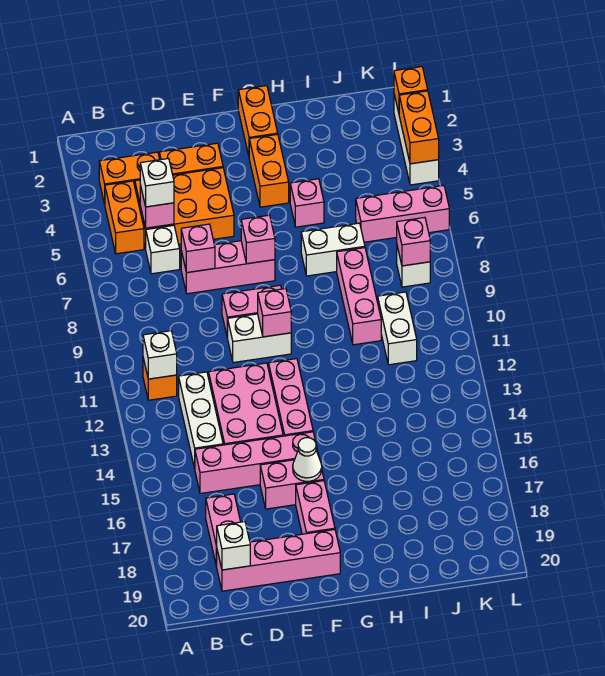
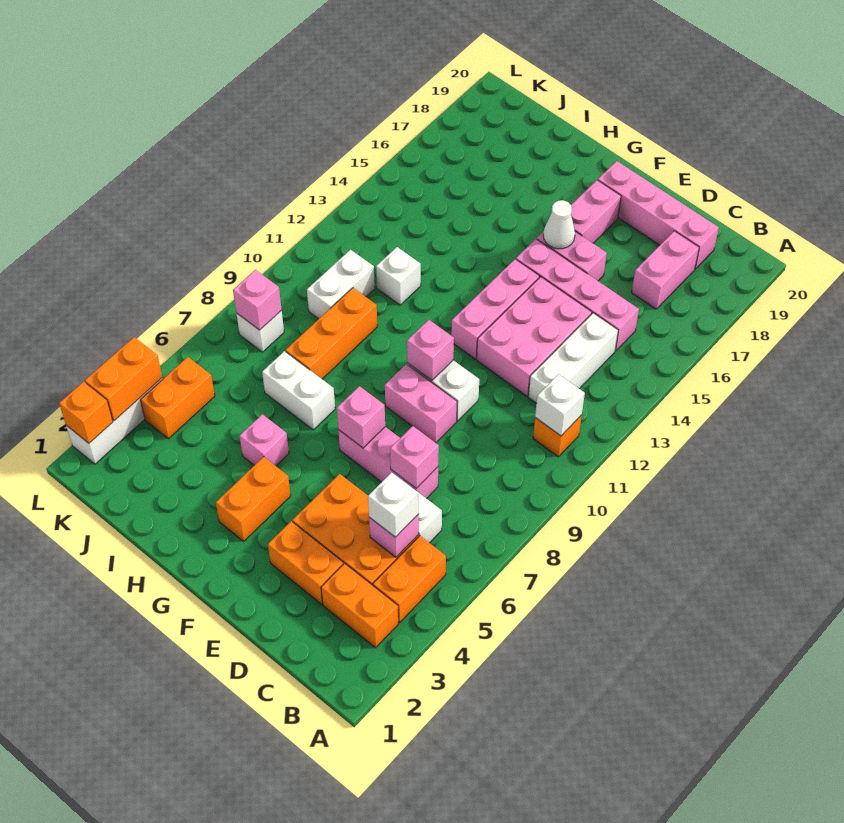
white 1x1 brick [216,522,250,570] -> white 1x1 brick moved to [376,247,421,305]
orange 1x2 brick [238,86,278,156] -> orange 1x2 brick moved to [140,357,215,439]
pink 1x3 brick [337,248,381,345] -> orange 1x3 brick [286,288,377,379]
pink 1x3 brick [356,186,449,242] -> none

